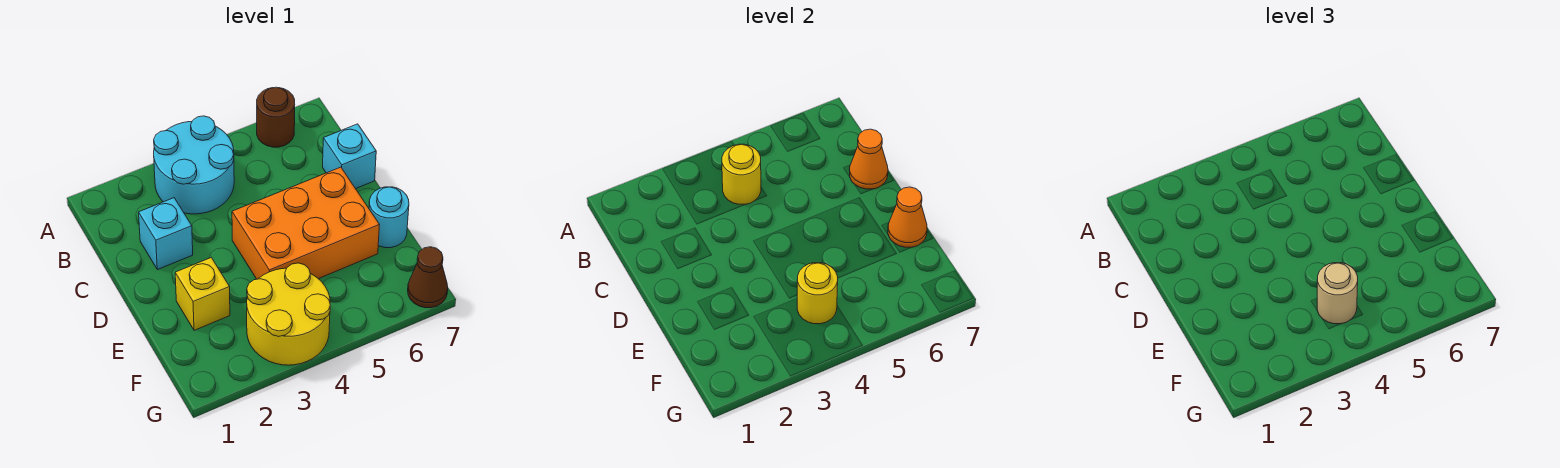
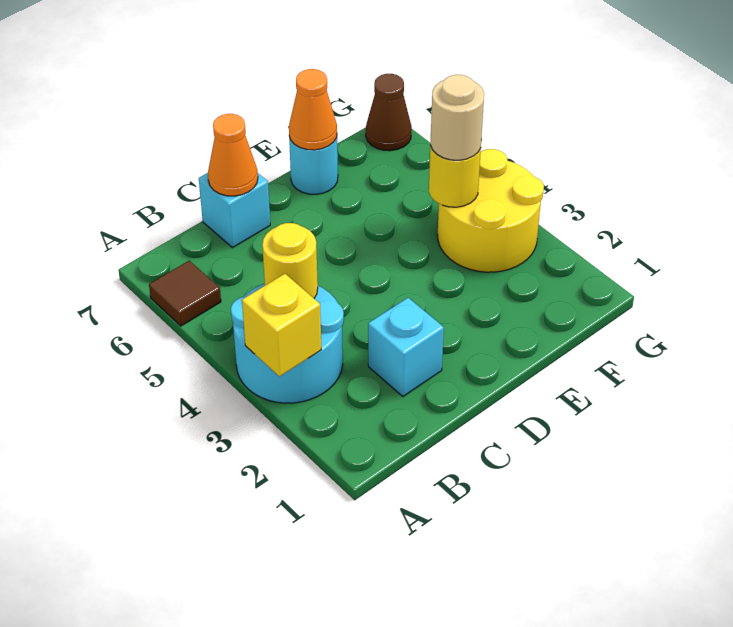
brown 1x1 round brick [257,87,295,147] -> brown 1x1 tile [149,261,221,326]
orange 2x3 brick [232,167,379,279] -> none
yellow 1x1 brick [175,258,230,330] -> yellow 1x1 brick moved to [242,274,321,376]

